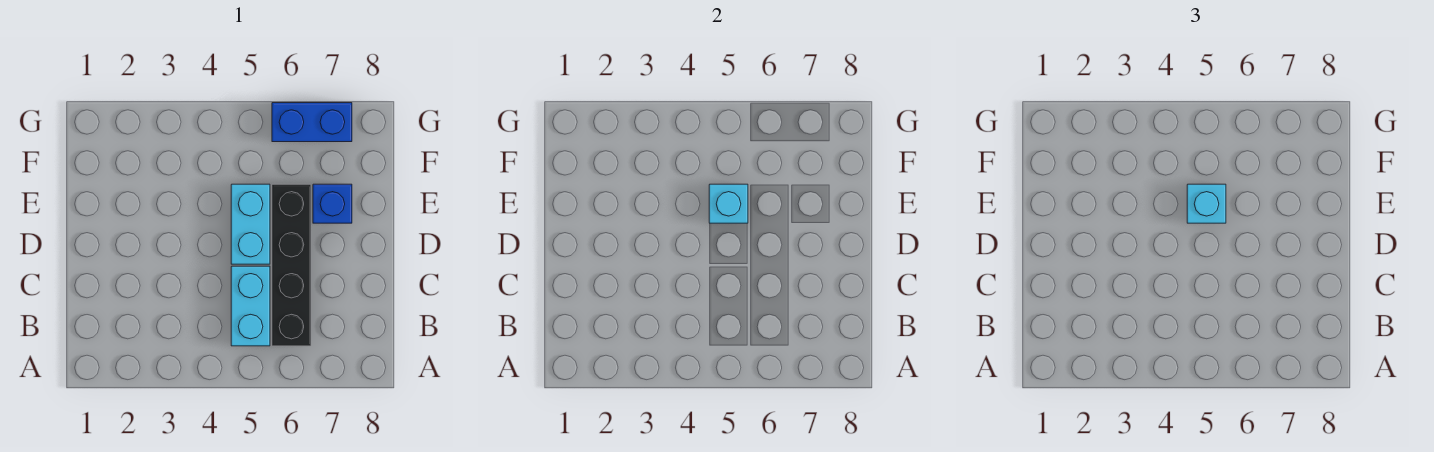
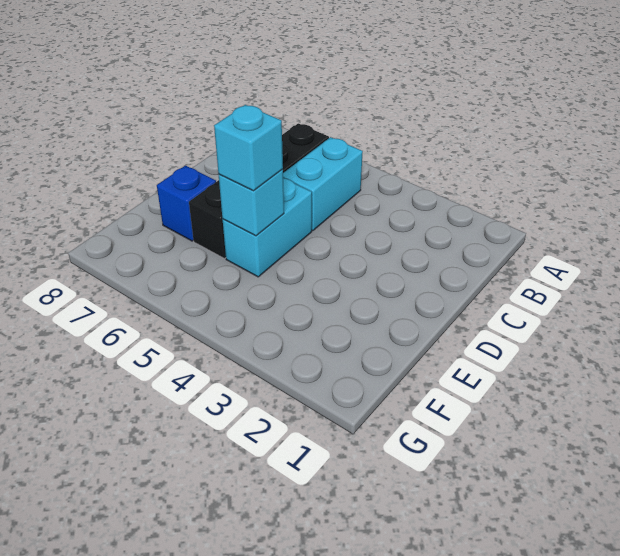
blue 1x2 brick [272,103,352,142] -> none

